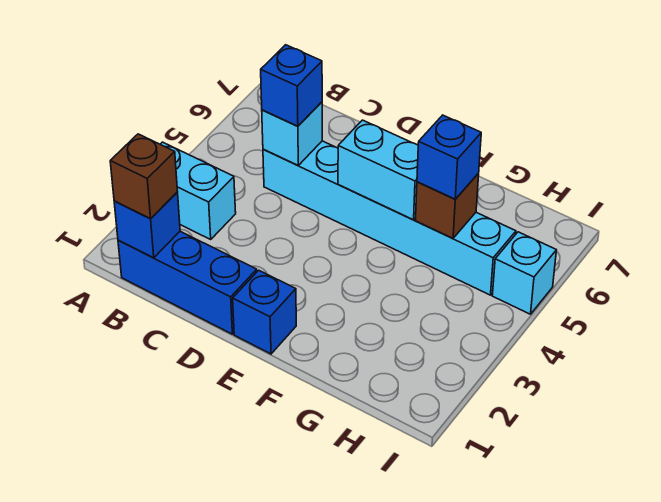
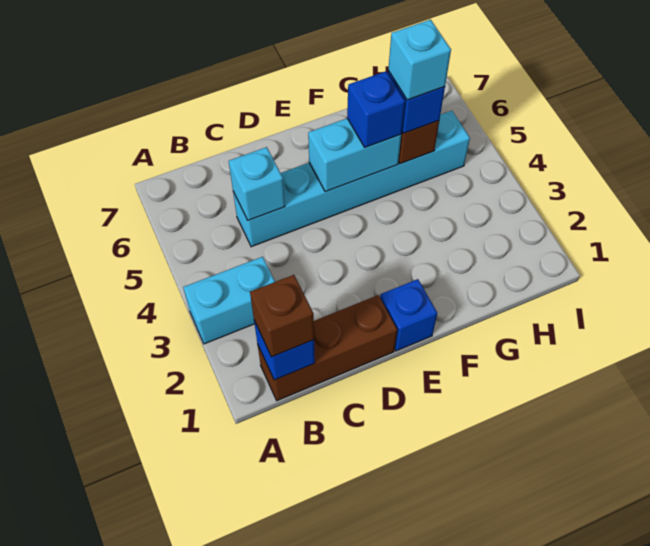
blue 1x3 brick [118,231,257,334] -> brown 1x3 brick [258,295,397,401]
blue 1x1 brick [261,45,322,126] -> blue 1x1 brick moved to [347,71,405,147]
cyan 1x1 brick [492,232,556,314] -> cyan 1x1 brick moved to [388,20,451,100]

